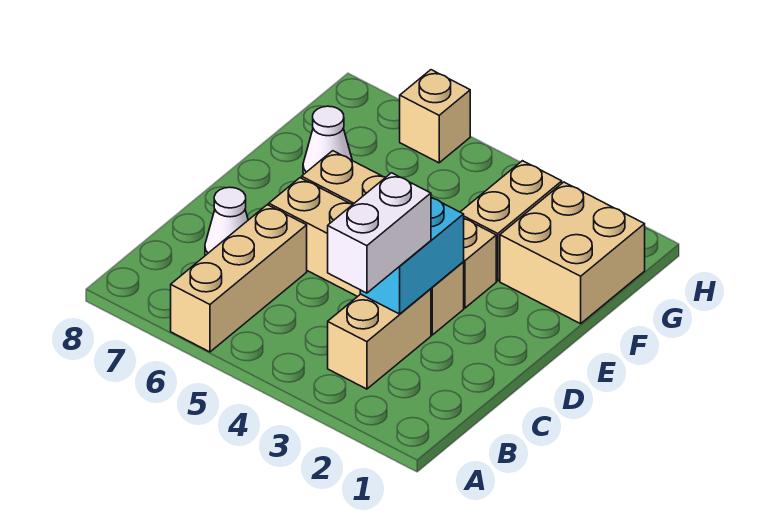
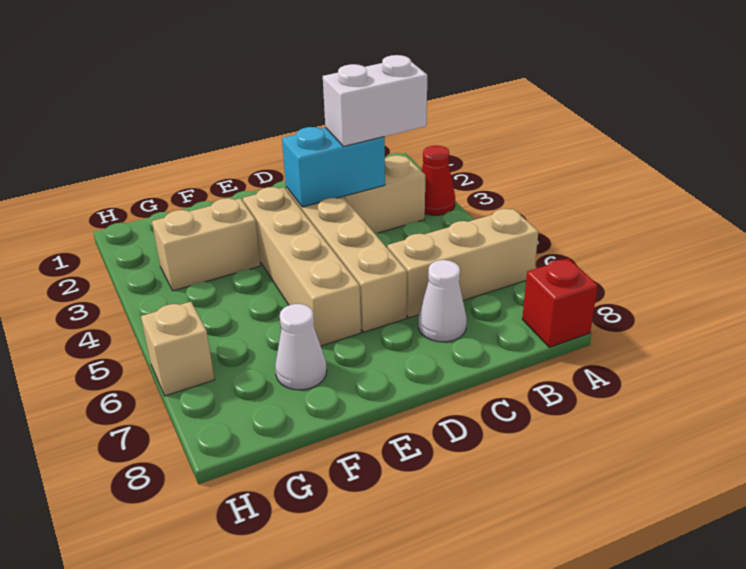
none -> red 1x1 cone [421,145,455,215]
none -> red 1x1 brick [522,258,598,347]
tan 2x2 brick [500,182,645,324] -> none

